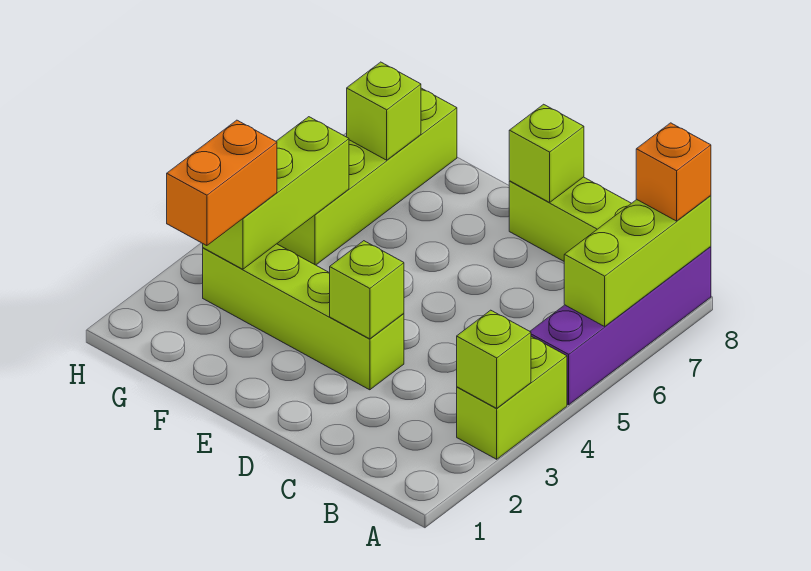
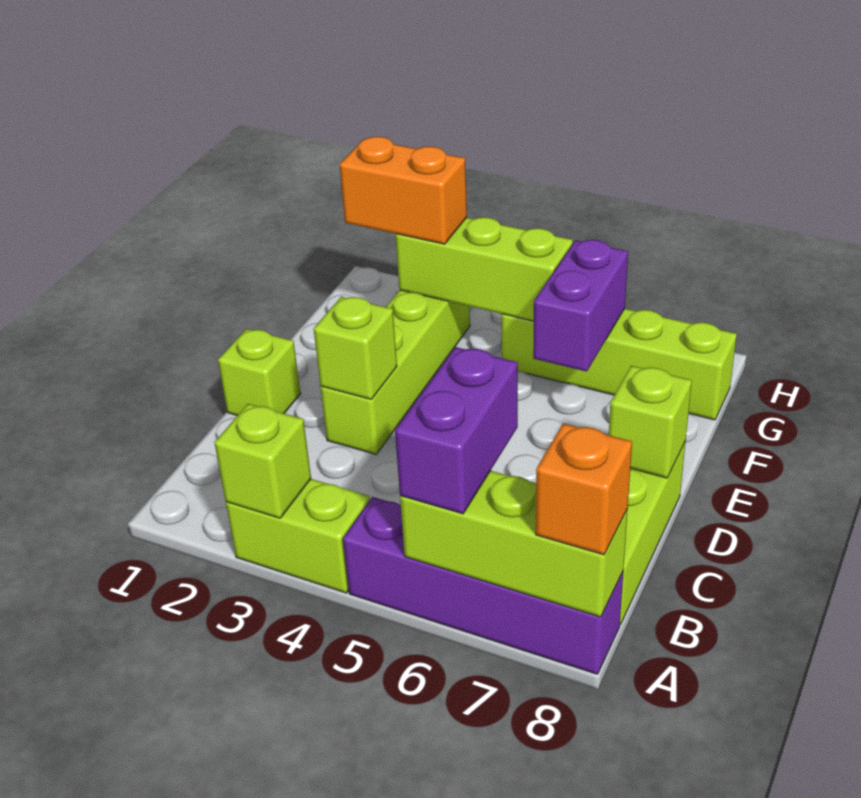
none -> purple 1x2 brick [395,347,518,514]
none -> purple 1x2 brick [533,240,628,372]
lime 1x1 brick [347,62,421,160] -> lime 1x1 brick moved to [218,329,301,416]

